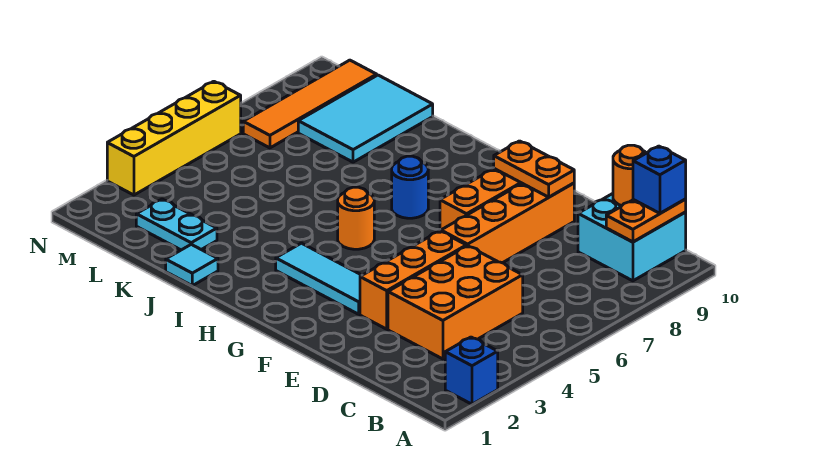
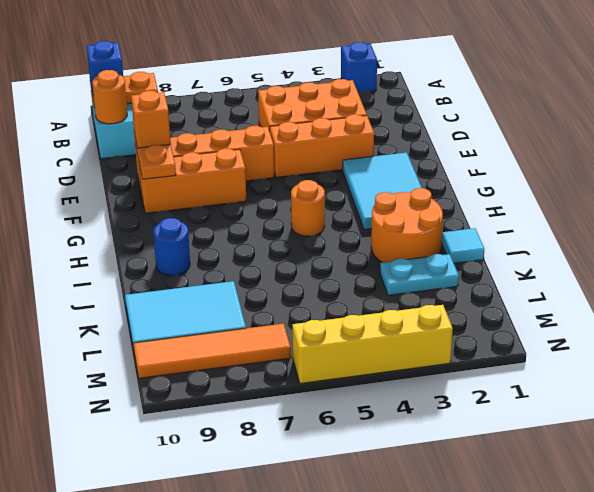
none -> orange 1x1 brick [131,91,171,148]
cyan 1x3 tile [276,243,362,314] -> cyan 2x3 tile [343,152,422,230]
blue 1x1 round brick [392,156,428,218] -> blue 1x1 round brick moved to [153,218,190,275]
none -> orange 2x2 round brick [371,188,443,262]
cyan 1x2 plate [136,199,217,250] -> cyan 1x2 plate turned to [380,254,459,295]

